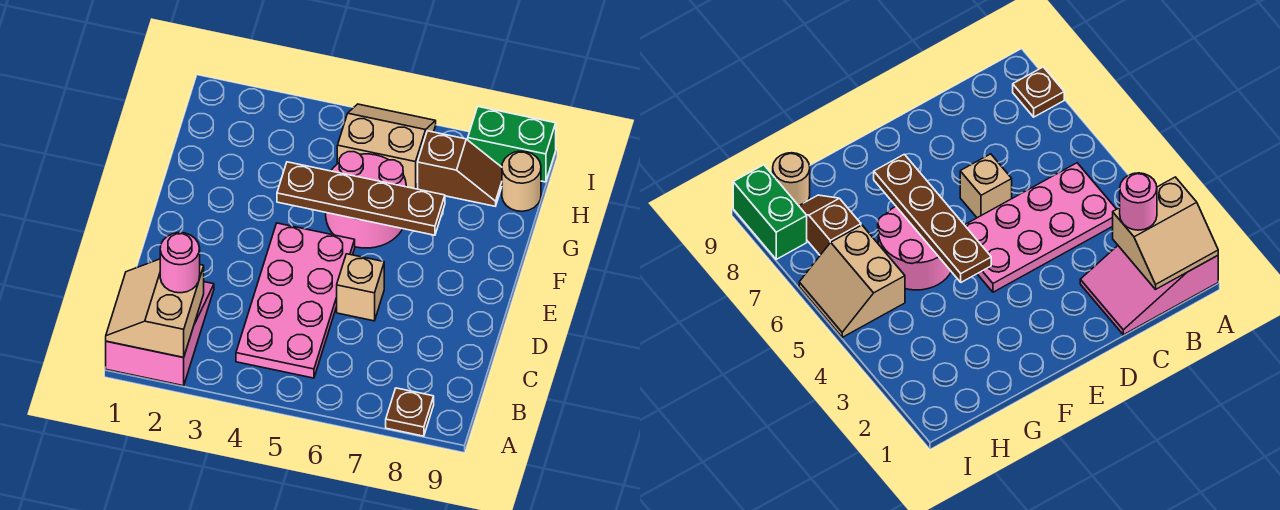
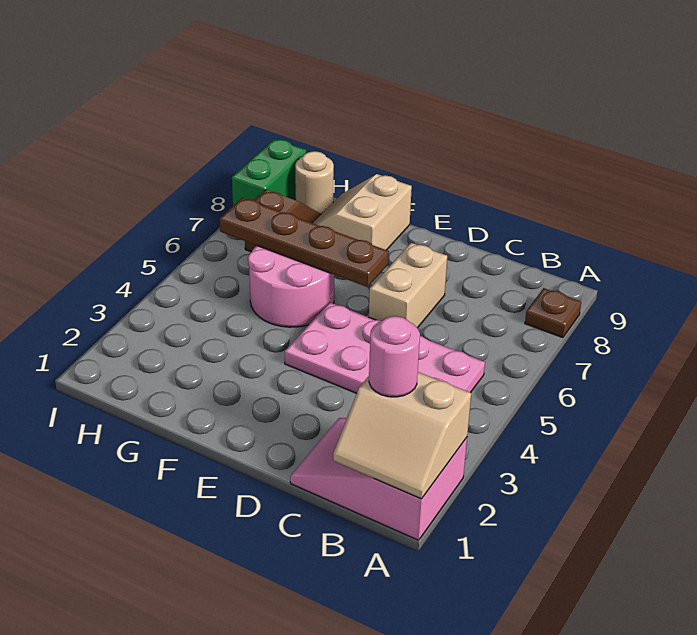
tan 1x1 brick [337,254,384,321] -> tan 1x2 brick [369,243,447,328]
brown 1x4 plate [277,162,445,235] -> brown 1x4 plate turned to [220,198,389,287]
tan 2x2 slope [337,104,436,189] -> tan 2x2 slope moved to [313,174,412,250]

